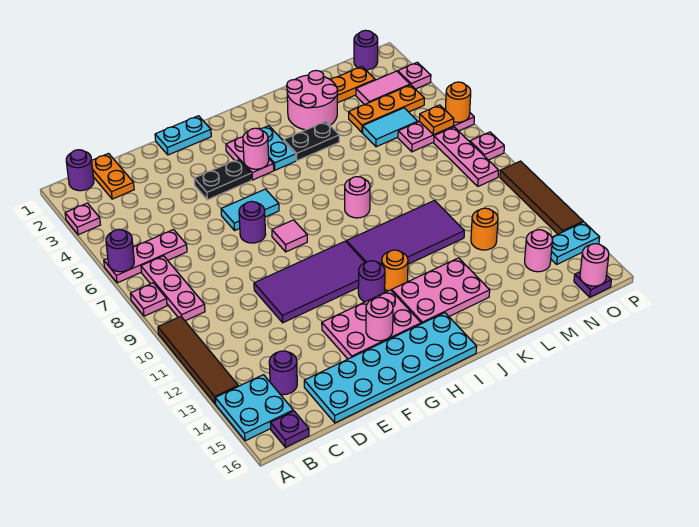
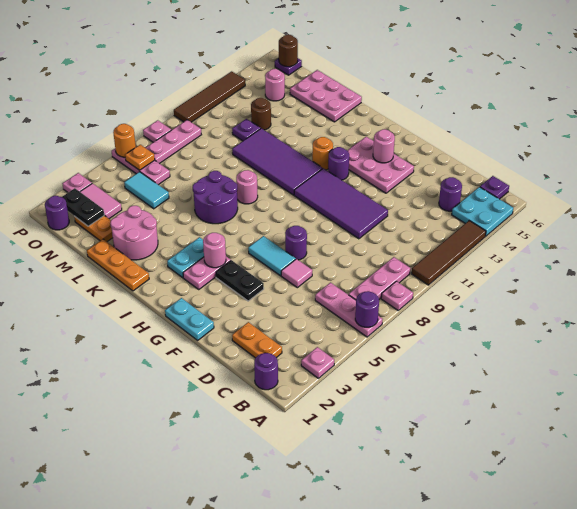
orange 1x2 plate [92,154,134,199] -> orange 1x2 plate turned to [232,322,282,358]
cyan 2x6 plate [304,313,477,423] -> none
pink 1x1 tile [272,220,307,252] -> pink 1x1 tile moved to [281,259,313,288]
pink 2x3 plate [392,258,490,324] -> pink 2x3 plate moved to [290,70,362,122]
black 1x2 plate [284,121,339,161] -> black 1x2 plate moved to [62,188,104,226]
none -> purple 2x2 round brick [193,171,238,224]
orange 1x3 plate [349,85,424,132] -> orange 1x3 plate moved to [87,239,149,291]
none -> purple 1x1 plate [232,119,261,141]
orange 1x1 round brick [471,208,498,250] -> brown 1x1 round brick [251,98,271,130]
cyan 1x2 plate [551,222,600,264] -> none
pink 1x1 round brick [580,244,609,286] -> brown 1x1 round brick [279,35,298,67]

